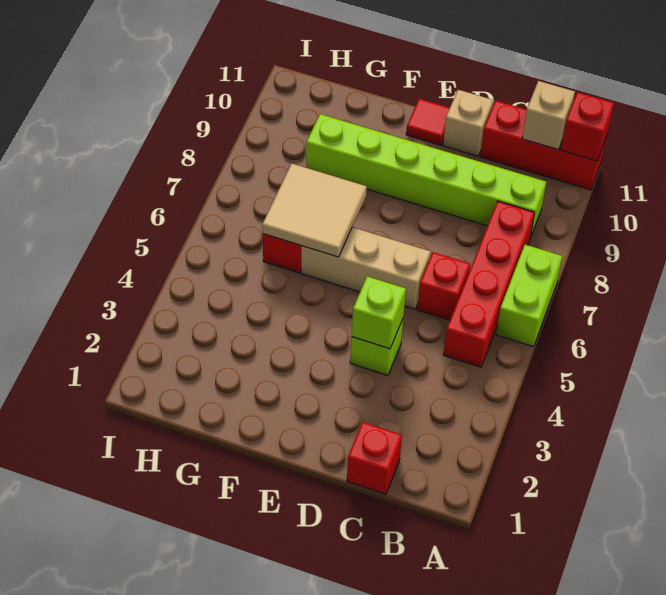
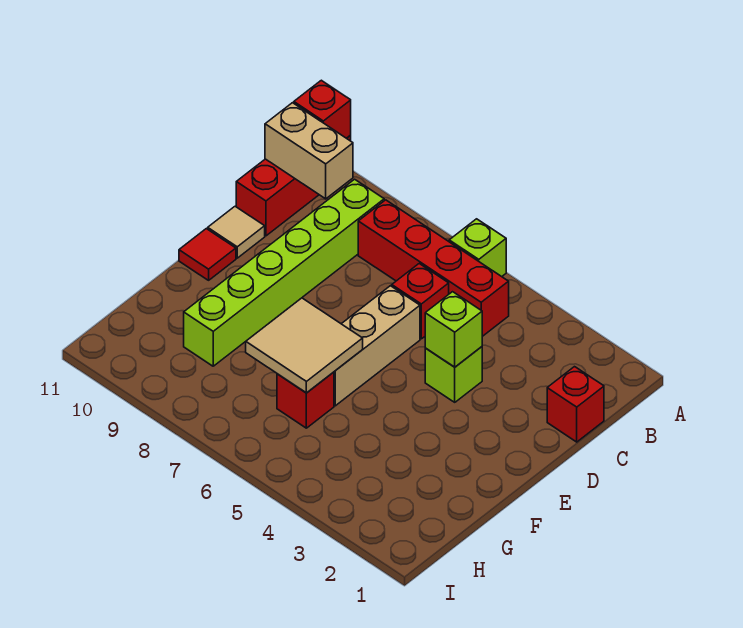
lime 1x2 brick [496,245,562,347] -> lime 1x1 brick [449,219,506,277]
tan 1x1 brick [522,81,575,150] -> tan 1x2 brick [265,103,353,199]
tan 1x1 brick [443,90,493,156] -> tan 1x1 tile [208,206,265,258]

